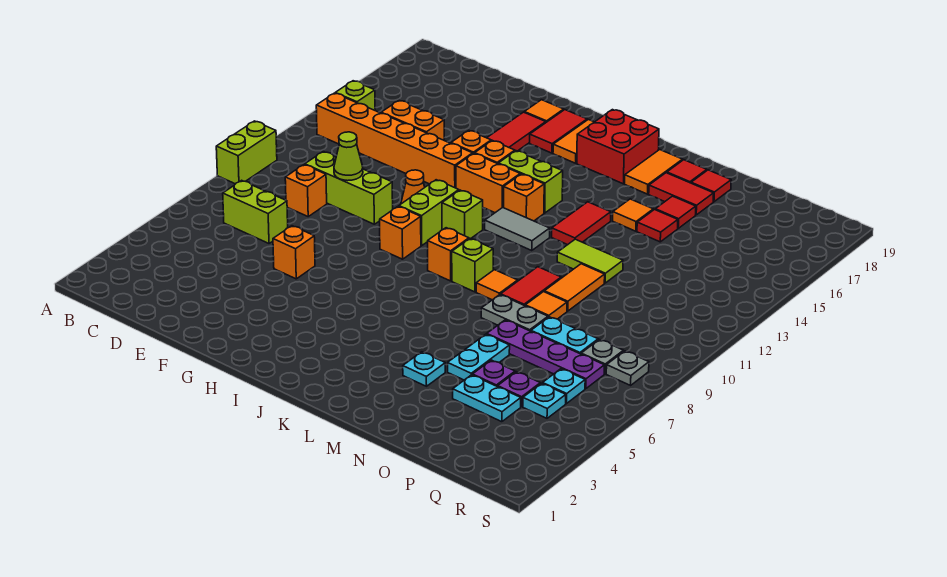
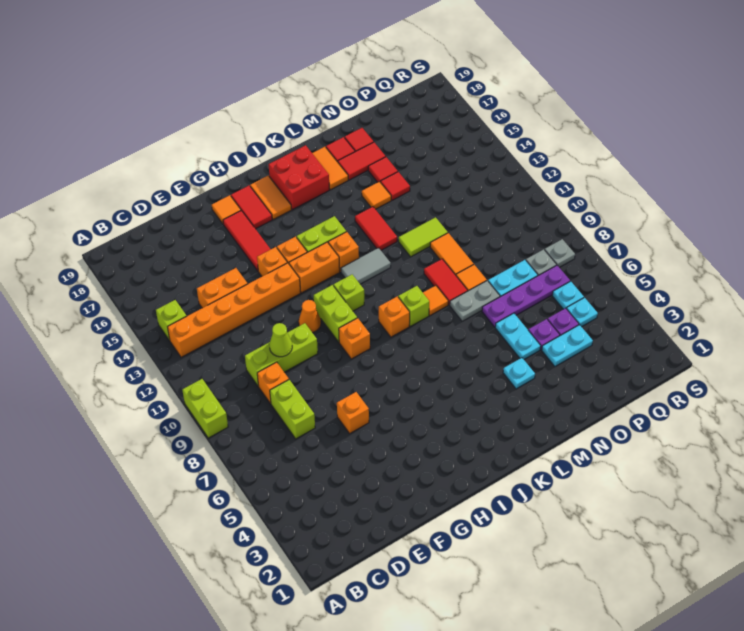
lime 1x2 brick [223,180,288,243] -> lime 1x2 brick turned to [270,380,315,439]

